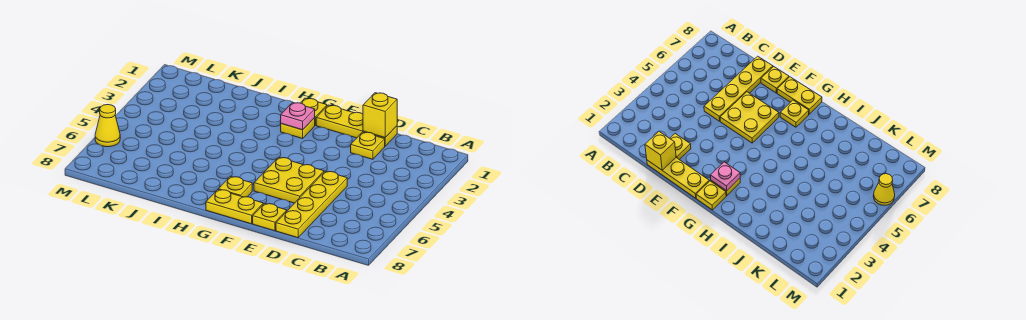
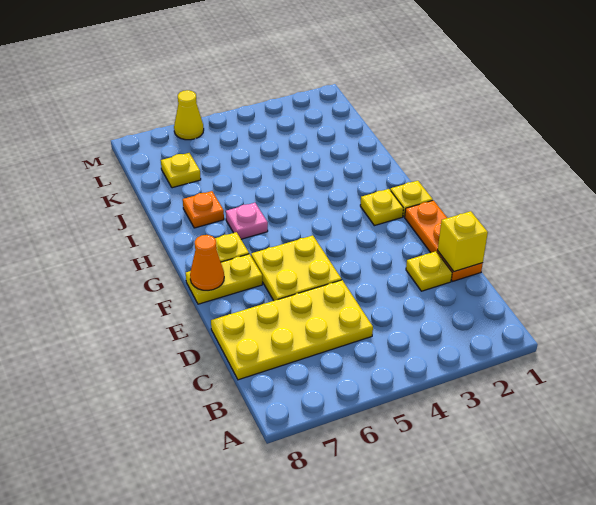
yellow 1x3 plate [316,105,397,146] -> orange 1x3 plate [405,200,483,281]
yellow 1x4 plate [276,171,347,238] -> yellow 2x4 plate [211,280,373,380]
yellow 1x1 plate [253,203,287,231] -> yellow 1x1 plate moved to [161,153,201,188]
yellow 1x2 plate [206,190,263,224] -> yellow 1x2 plate turned to [186,254,262,304]
none -> orange 1x1 cone [190,235,224,290]
pink 1x1 plate [281,102,315,130] -> pink 1x1 plate moved to [226,203,268,239]
none -> orange 1x1 plate [183,191,224,228]

